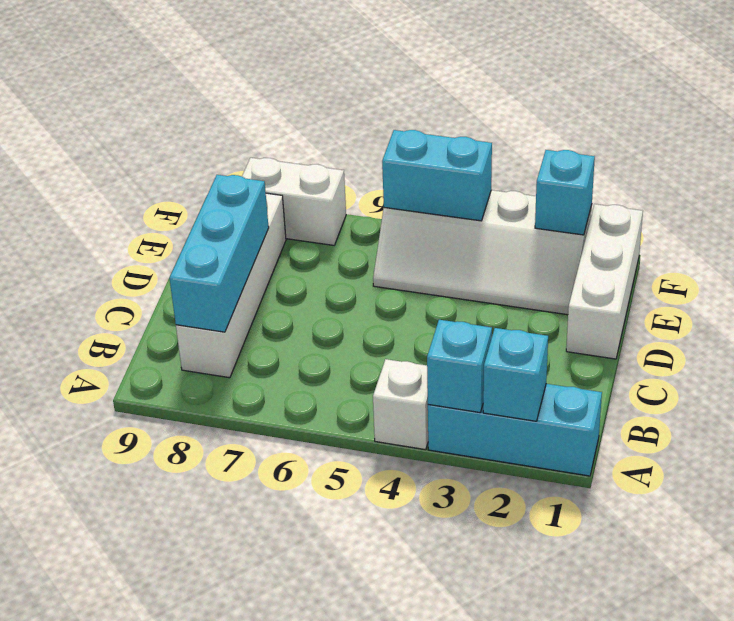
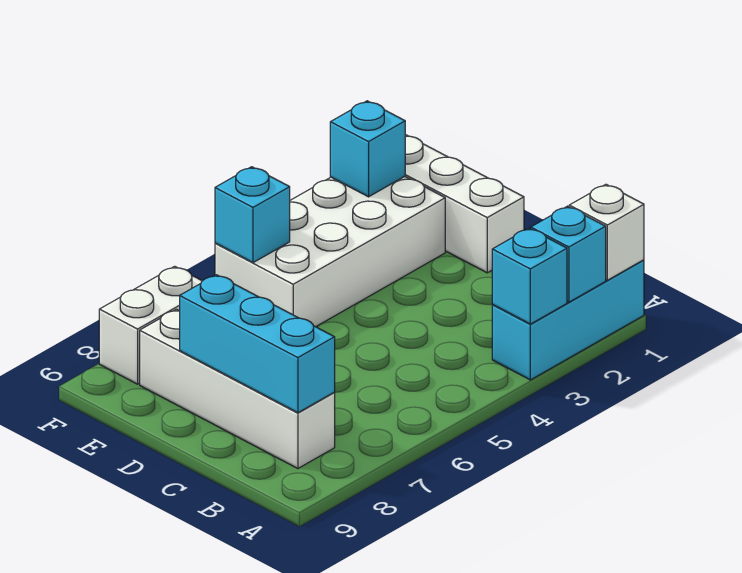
white 1x1 brick [373,359,428,450] -> white 1x1 brick moved to [569,184,644,280]
white 2x4 slope [373,190,592,315] -> white 2x4 brick [215,177,445,327]
cyan 1x2 brick [382,130,492,221] -> cyan 1x1 brick [215,167,290,263]

